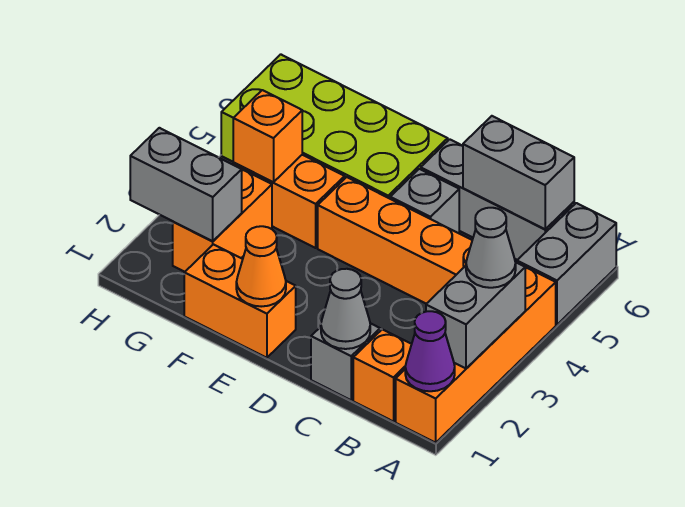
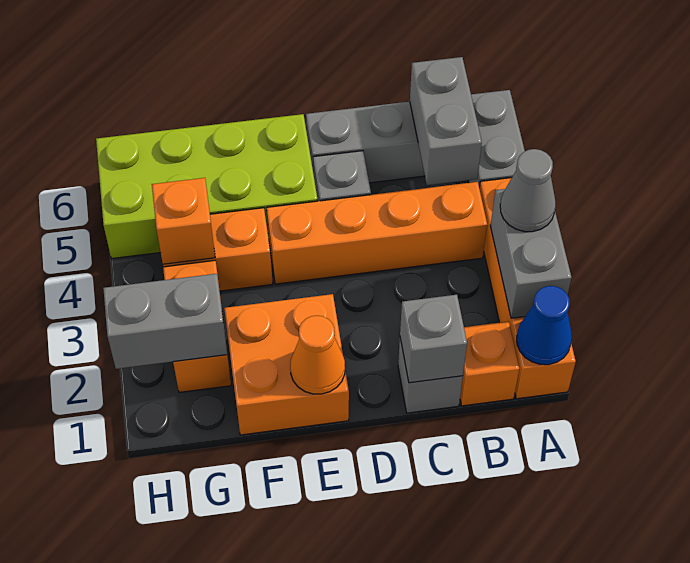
purple 1x1 cone [405,311,455,391] -> blue 1x1 cone [517,286,572,365]
grey 1x2 brick [463,116,574,229] -> grey 1x2 brick turned to [410,57,482,185]
grey 1x1 cone [321,269,370,349] -> grey 1x1 brick [400,295,467,383]
orange 1x2 brick [184,244,296,358] -> orange 2x2 brick [224,294,349,435]

